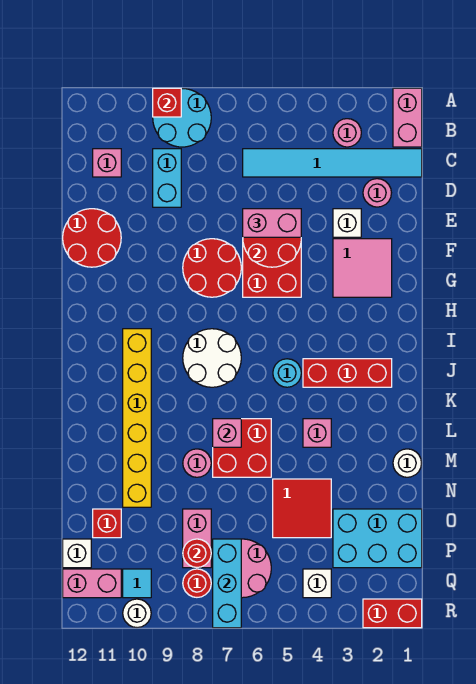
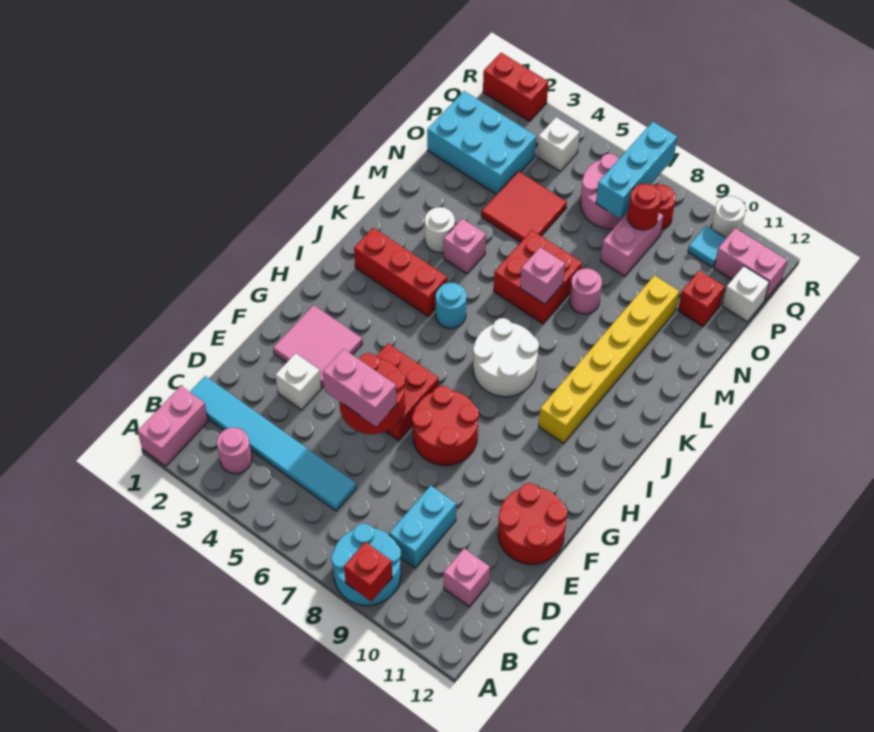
pink 1x1 round brick [363,179,391,207] -> none
white 1x1 round brick [393,449,421,477] -> white 1x1 round brick moved to [425,207,455,253]

